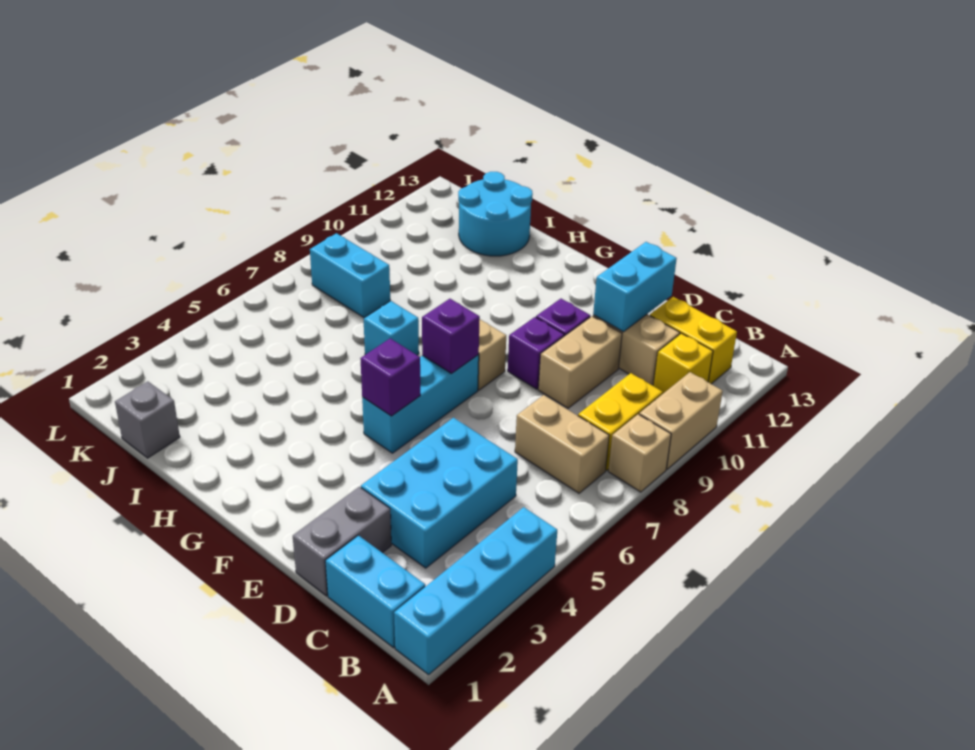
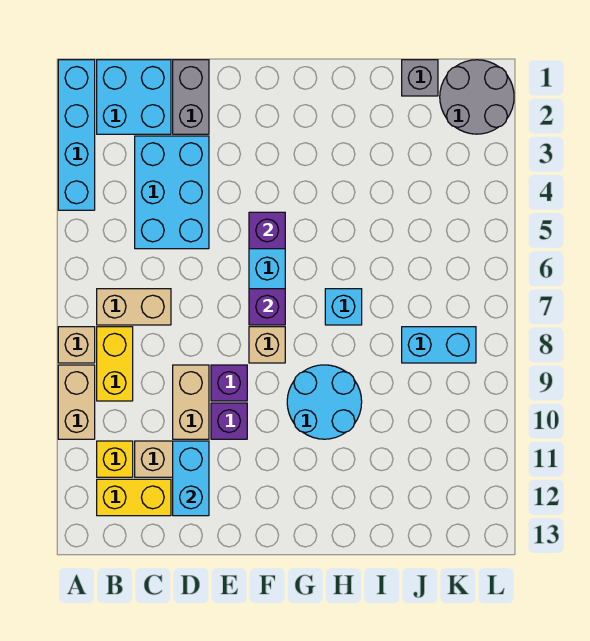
cyan 1x2 brick [325,535,425,648] -> cyan 2x2 brick [97,60,171,134]
cyan 2x2 round brick [458,172,533,256] -> cyan 2x2 round brick moved to [287,365,362,439]
none -> grey 2x2 round brick [440,60,514,134]

